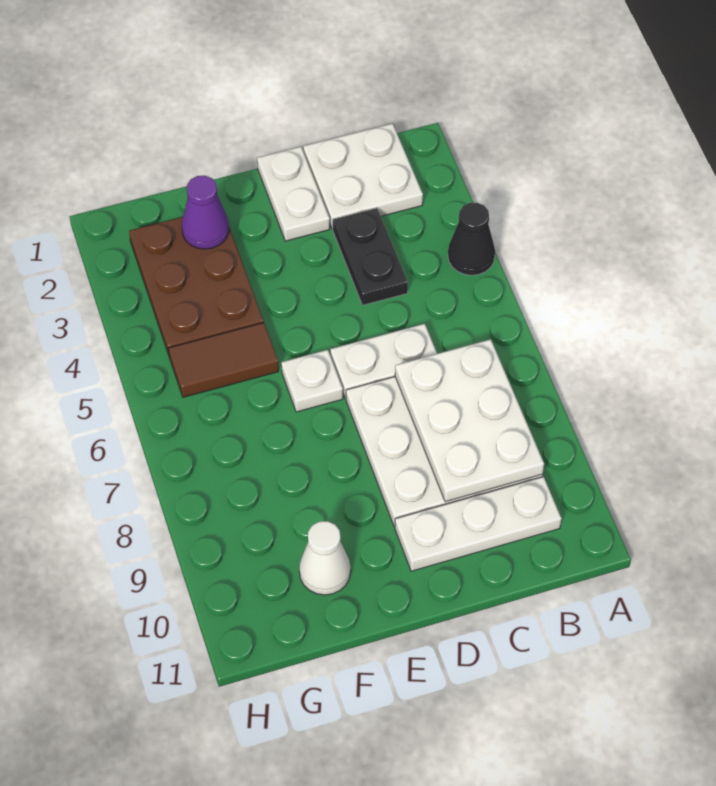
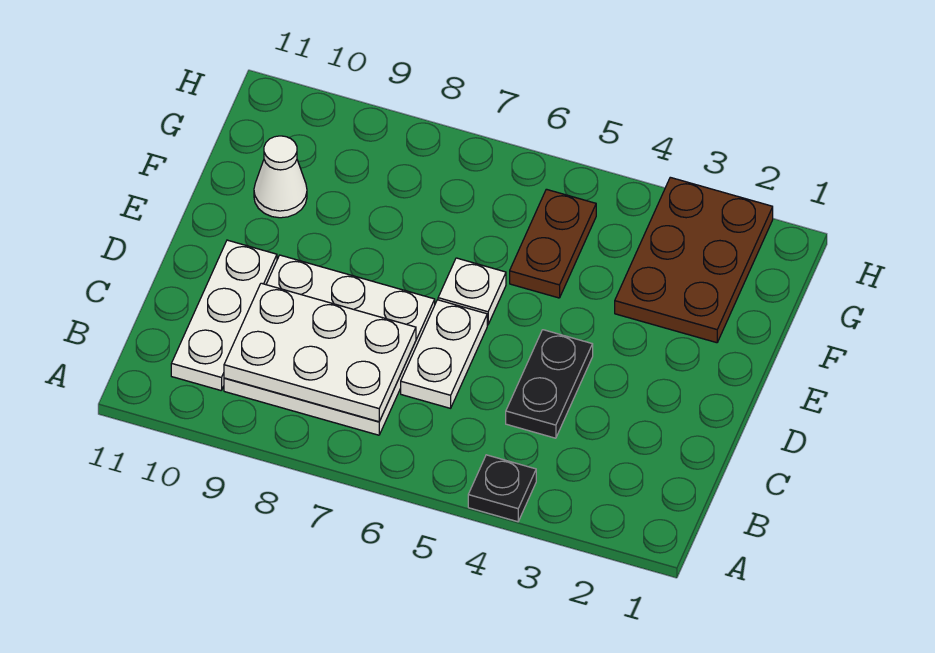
black 1x1 cone [448,203,495,275] -> black 1x1 plate [468,455,536,522]
white 2x2 plate [303,124,423,229] -> none
black 1x2 plate [333,208,408,305] -> black 1x2 plate turned to [506,330,593,438]
white 1x2 plate [257,147,330,241] -> none
brown 2x3 plate [129,217,264,355] -> brown 2x3 plate turned to [615,177,773,343]
purple 1x1 cone [182,176,229,249] -> none
brown 1x2 tile [169,323,279,397] -> brown 1x2 plate [510,189,596,298]

